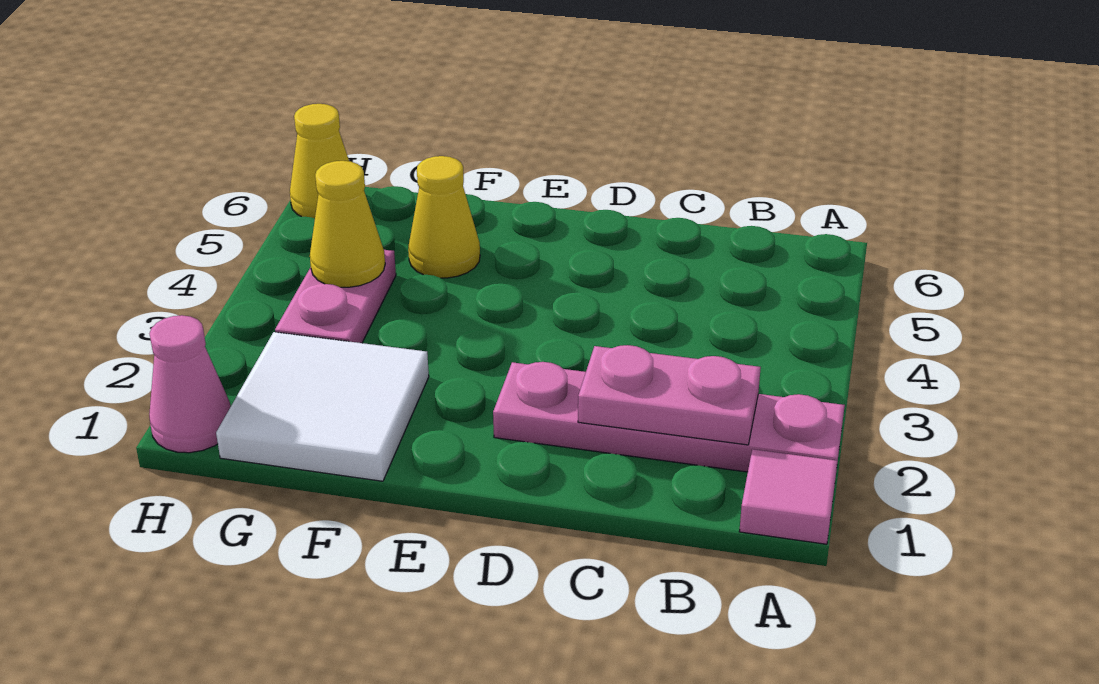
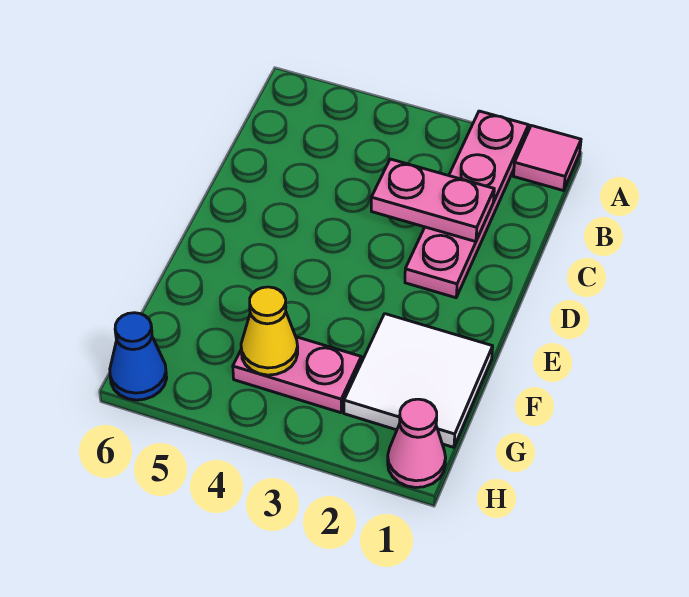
pink 1x2 plate [578,345,761,445] -> pink 1x2 plate turned to [371,159,494,242]
yellow 1x1 cone [408,156,480,278] -> none
yellow 1x1 cone [290,104,349,218] -> blue 1x1 cone [110,313,167,400]

